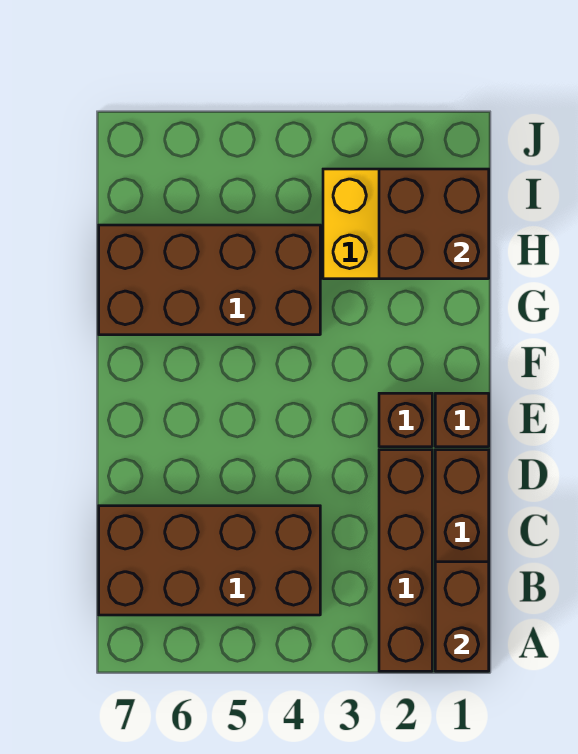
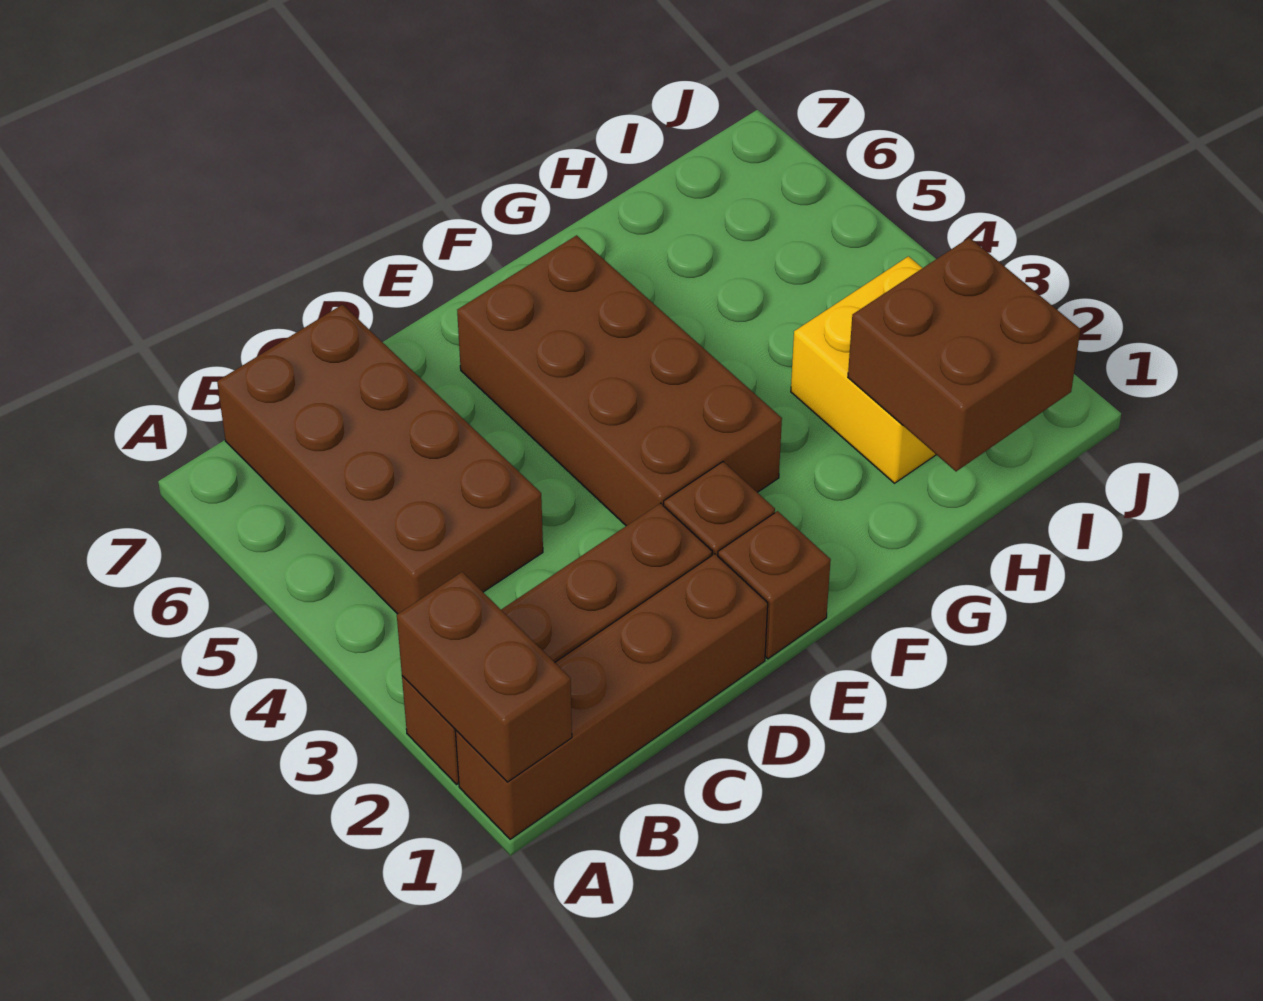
brown 1x2 brick [435,562,489,671] -> brown 1x2 brick turned to [397,572,572,782]
brown 2x4 brick [99,225,320,335] -> brown 2x4 brick moved to [457,235,782,526]

